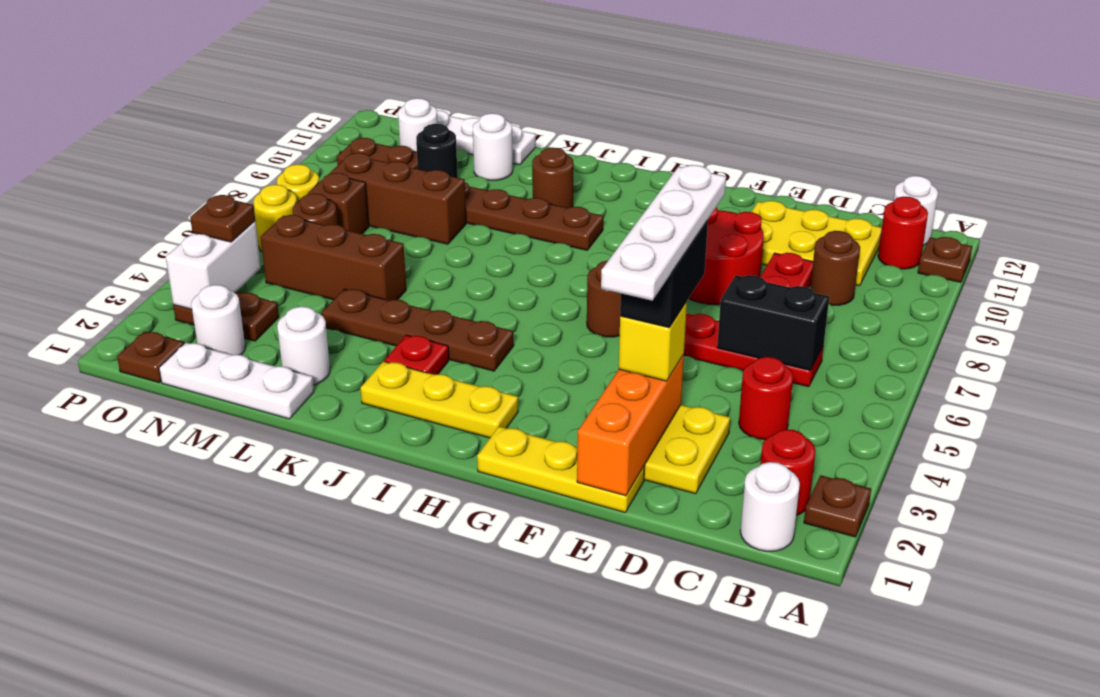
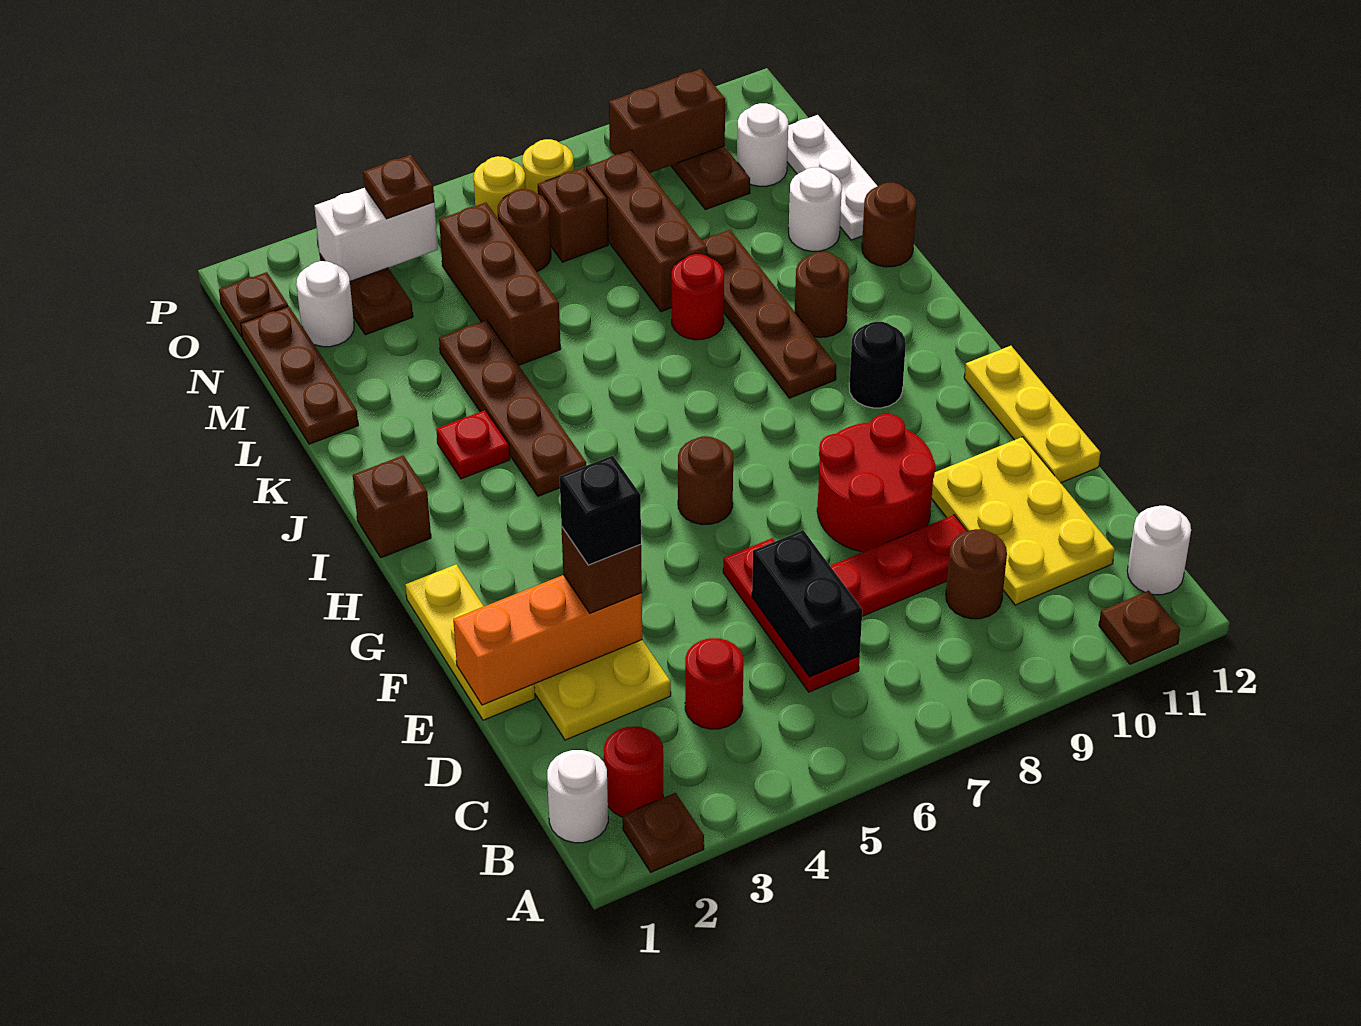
red 1x1 round brick [878,197,928,269] -> red 1x1 round brick moved to [672,254,724,340]
white 1x4 plate [601,165,726,301] -> none
yellow 1x1 brick [619,302,687,381] -> brown 1x1 brick [562,527,642,613]
black 1x2 brick [620,220,708,328] -> black 1x1 brick [560,456,641,565]
yellow 1x3 plate [361,361,518,438] -> yellow 1x3 plate moved to [964,346,1101,483]
none -> brown 1x1 brick [353,456,431,558]
none -> brown 1x1 round brick [862,183,916,267]
white 1x3 plate [159,343,314,419] -> brown 1x3 plate [241,306,358,444]
white 1x1 round brick [277,307,330,385] -> none
black 1x1 round brick [416,124,458,178] -> black 1x1 round brick moved to [849,322,906,408]
none -> brown 1x2 brick [609,69,725,173]

